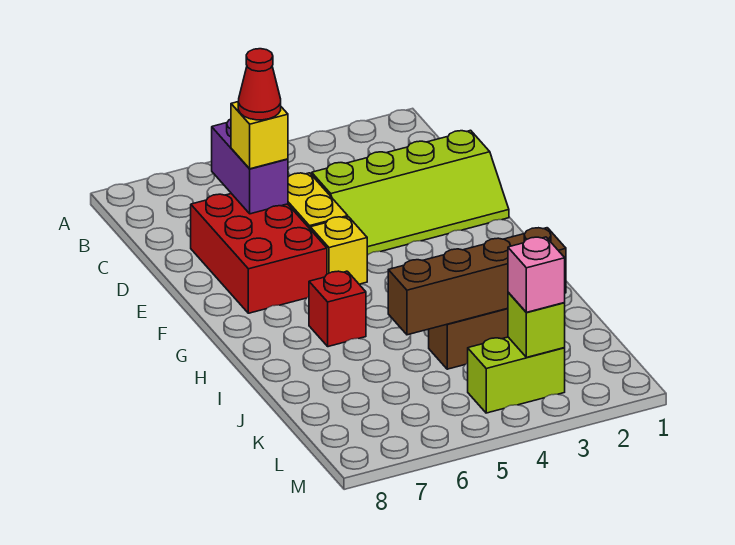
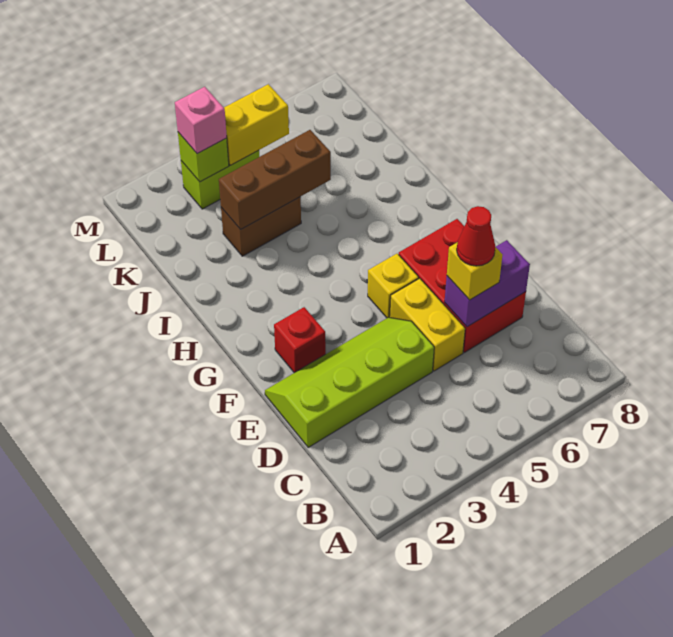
purple 1x2 brick [212,119,288,214] -> purple 1x2 brick turned to [445,240,530,327]
red 1x1 brick [309,271,366,347] -> red 1x1 brick moved to [274,307,326,373]
brown 1x4 brick [388,228,566,335] -> brown 1x3 brick [219,130,331,230]
none -> yellow 1x2 brick [224,84,289,165]

